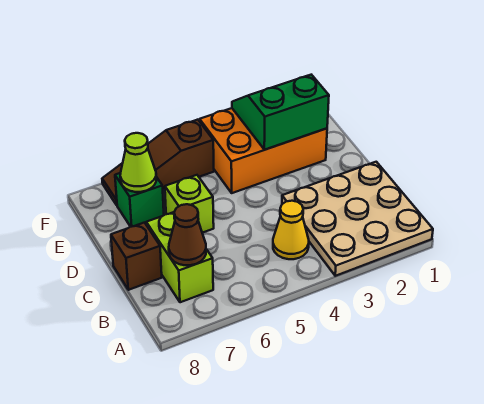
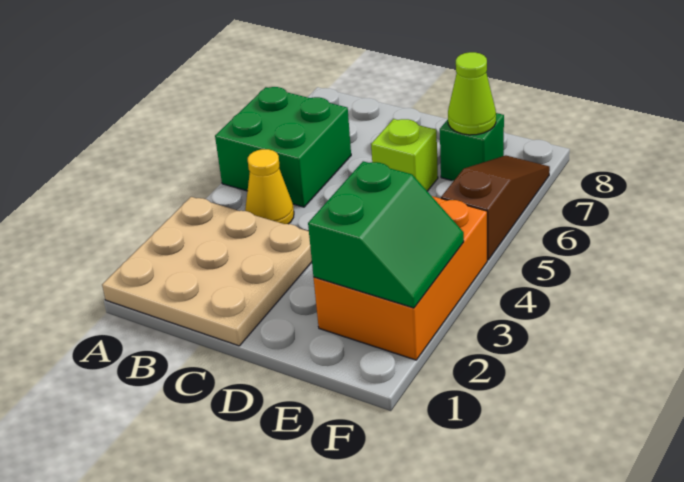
none -> green 2x2 brick [215,87,351,207]
lime 1x2 brick [146,212,213,302] -> none
brown 1x1 cone [169,204,206,265] -> none
brown 1x1 brick [111,223,162,290] -> none

